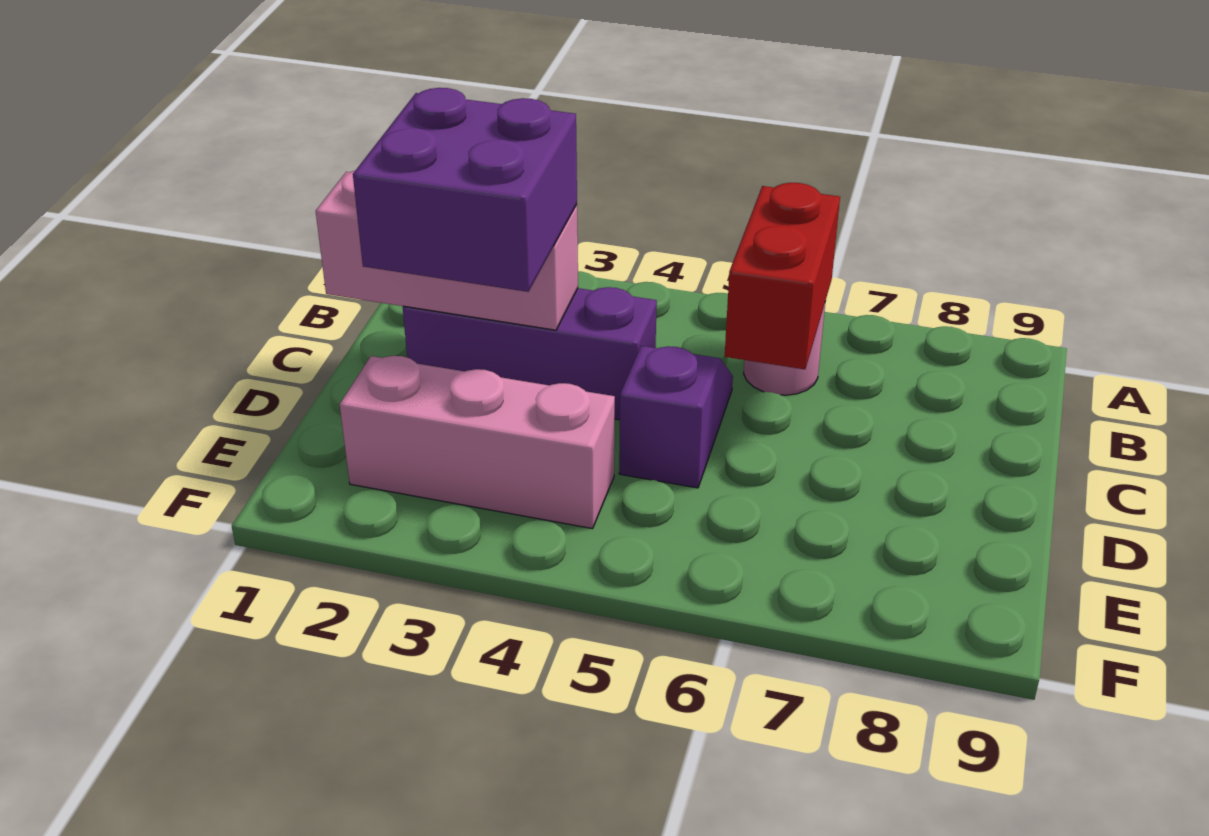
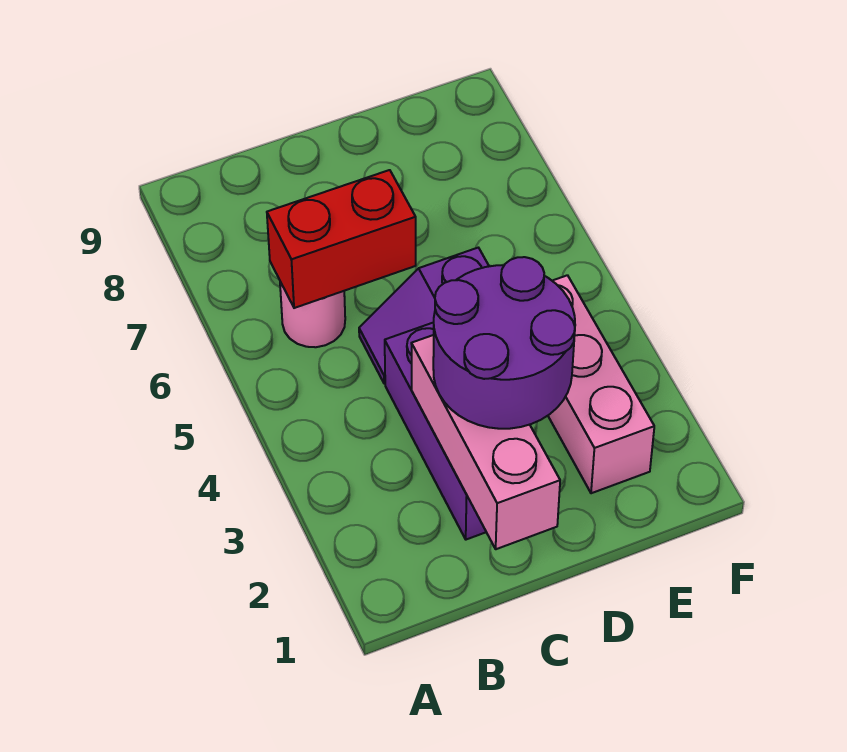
purple 2x2 brick [353,88,577,292] -> purple 2x2 round brick [433,257,575,429]

